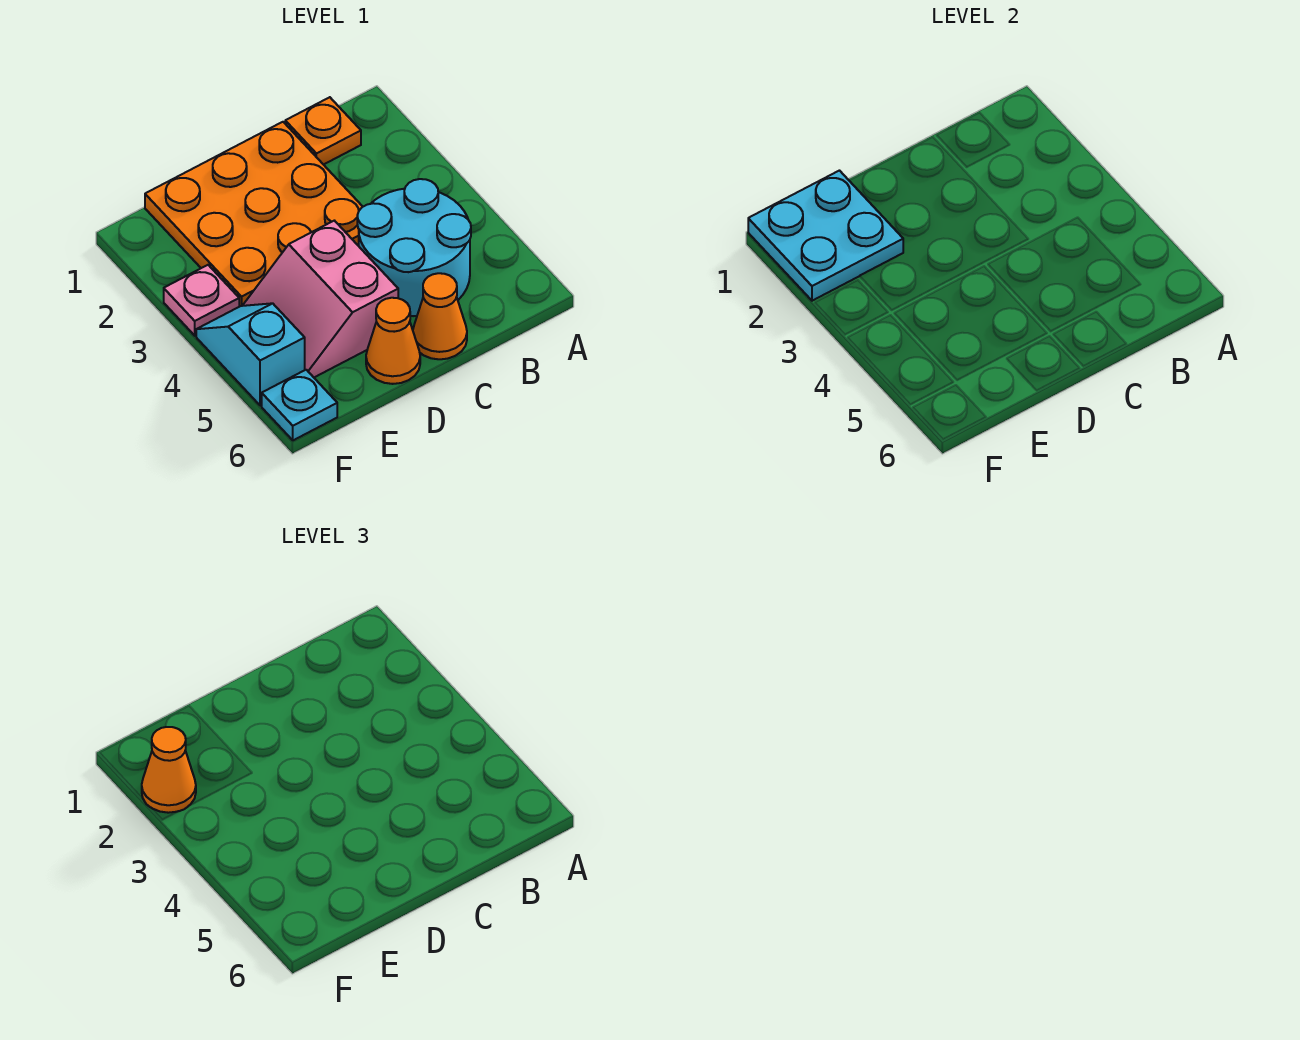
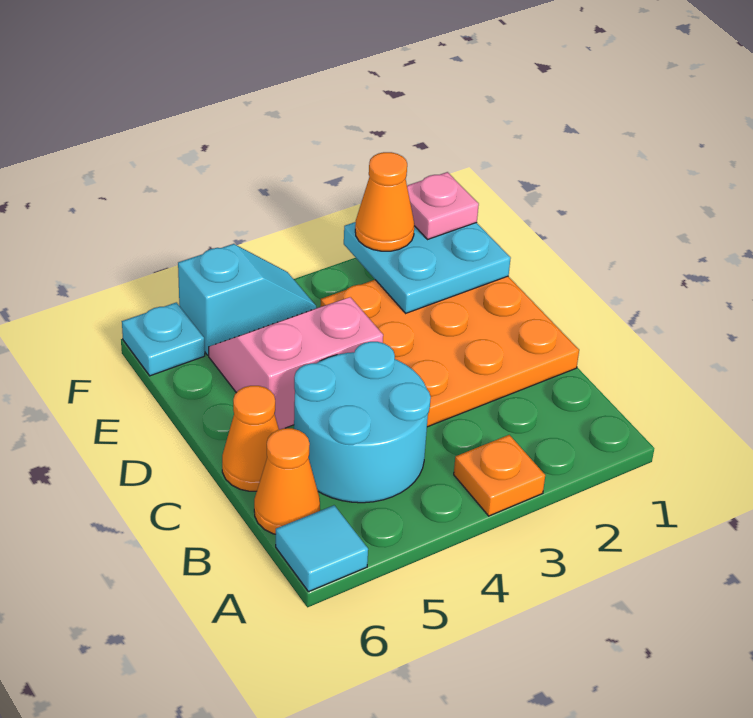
none -> cyan 1x1 tile [276,505,368,592]
orange 1x1 plate [285,97,361,165] -> orange 1x1 plate moved to [454,435,545,516]
orange 1x1 cone [366,298,420,384] -> orange 1x1 cone moved to [254,428,320,534]
pink 1x1 plate [164,265,239,336] -> pink 1x1 plate moved to [407,172,479,240]

